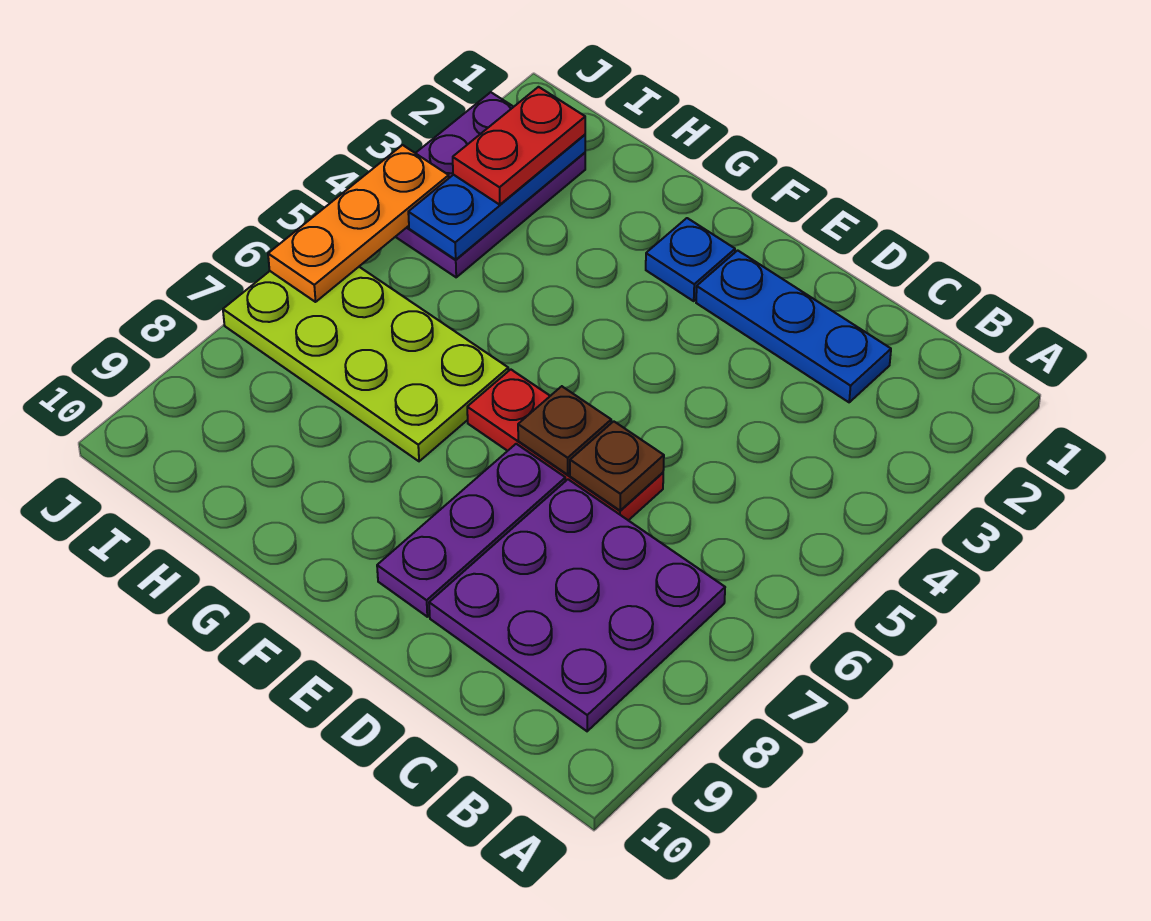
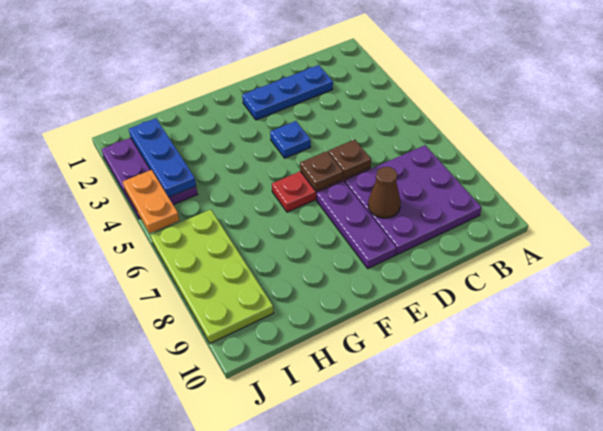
none -> brown 1x1 cone [368,167,401,218]
blue 1x1 plate [646,218,735,301] -> blue 1x1 plate moved to [270,121,311,158]
lime 2x4 plate [223,267,508,461] -> lime 2x4 plate turned to [151,209,274,343]
red 1x2 plate [453,87,585,205] -> none
orange 1x3 plate [268,145,449,302] -> orange 1x2 plate [123,170,179,233]

